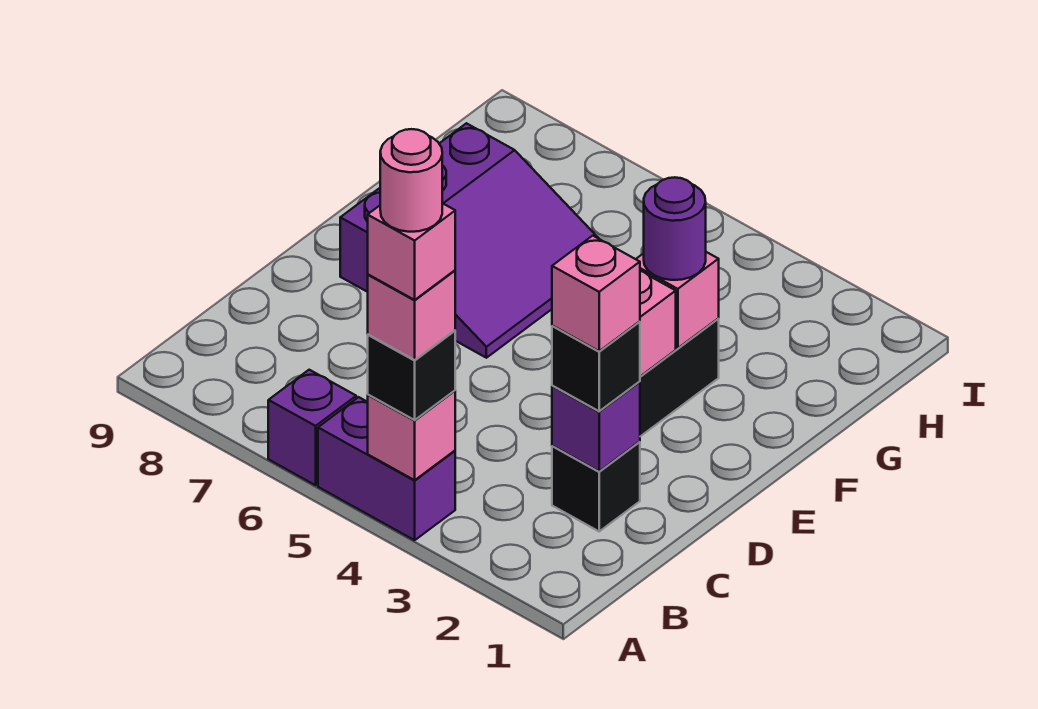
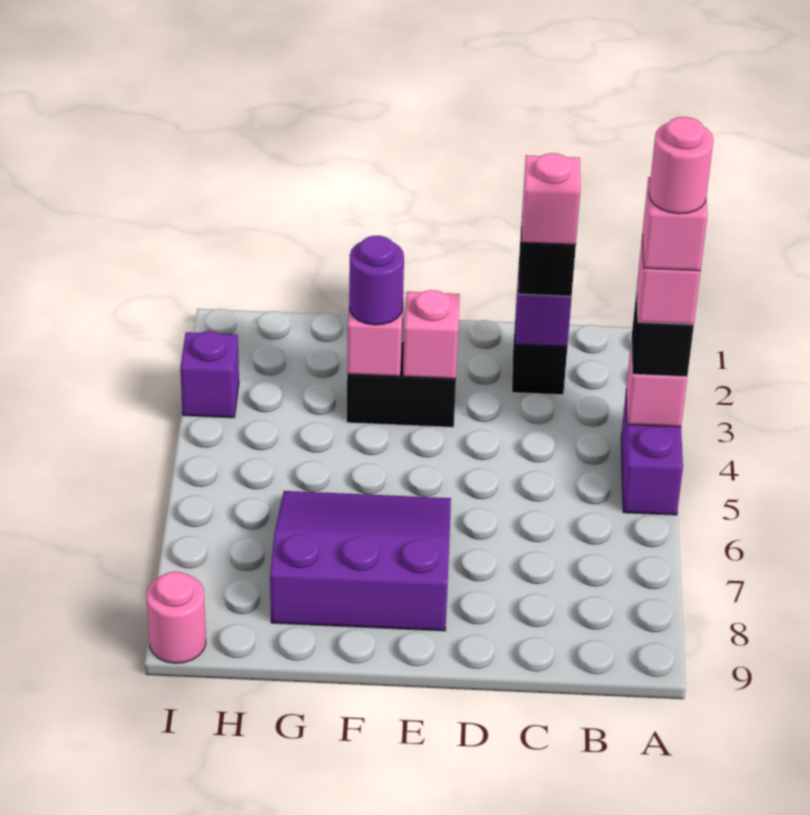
purple 1x1 brick [268,370,356,485] -> purple 1x1 brick moved to [180,331,239,418]
none -> pink 1x1 round brick [146,572,206,663]

